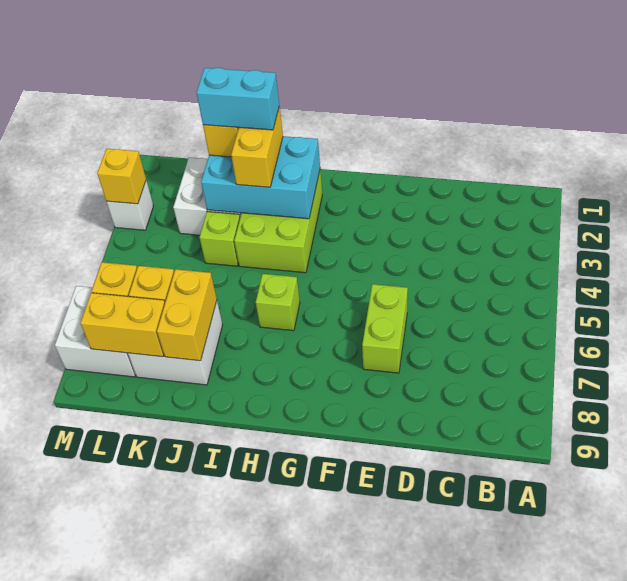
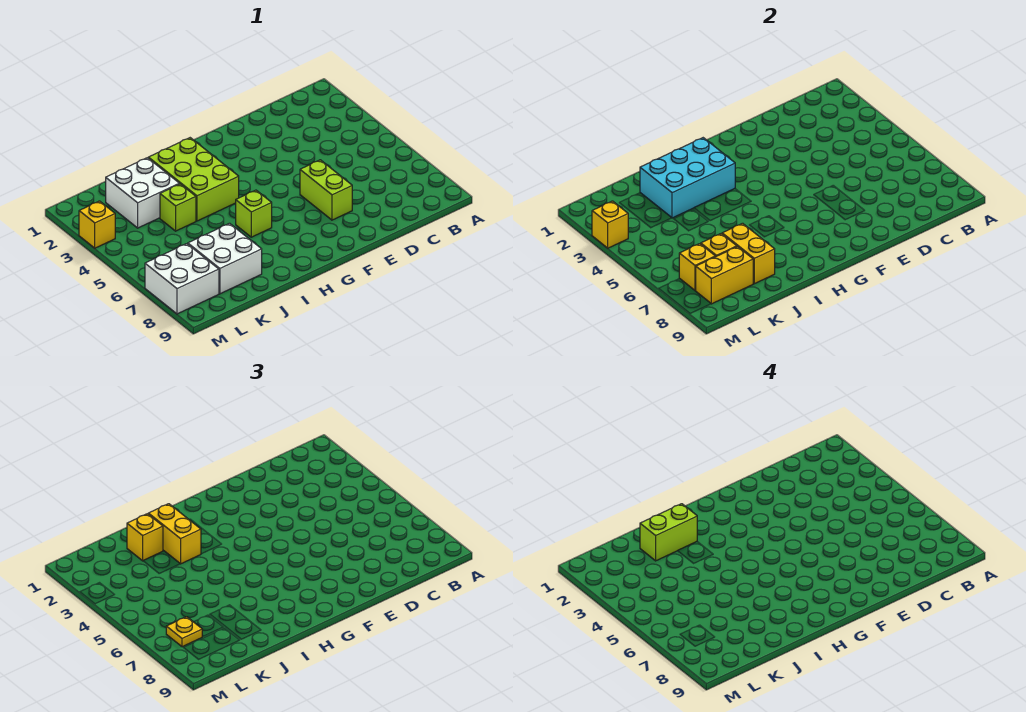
cyan 1x2 brick [197,68,279,130] -> lime 1x2 brick [640,504,697,561]
none -> yellow 1x1 plate [166,617,202,647]
white 1x1 brick [106,180,153,230] -> yellow 1x1 brick [79,201,115,248]

